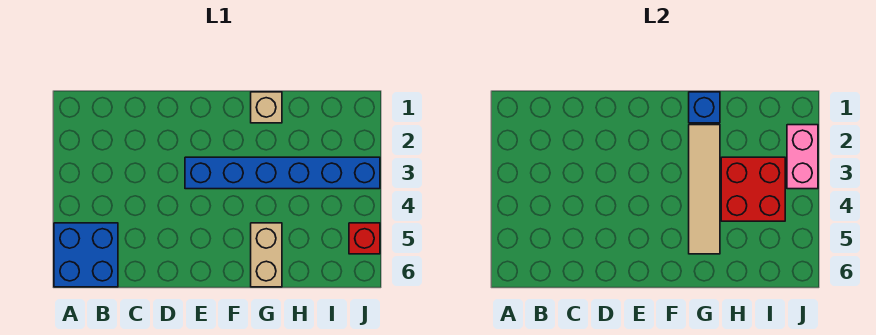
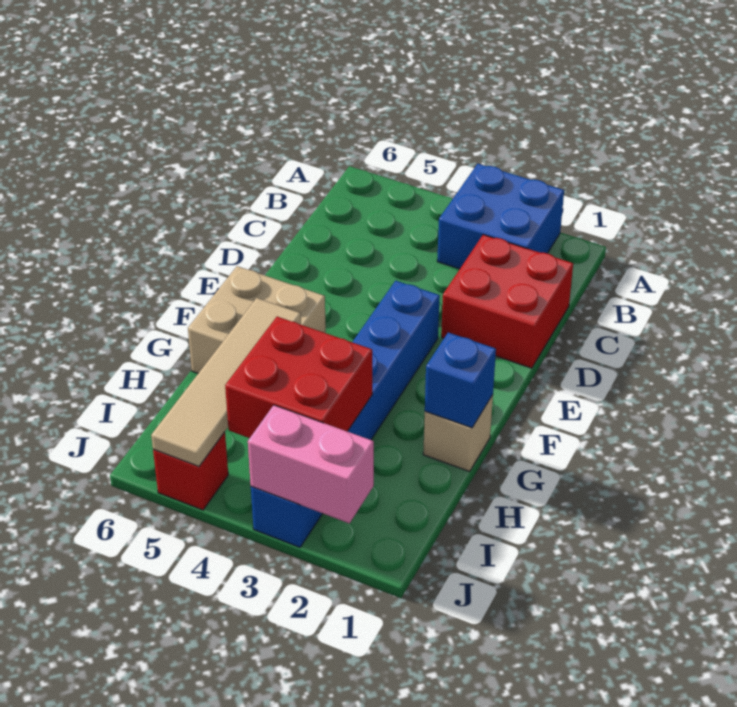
blue 2x2 brick [54,223,118,287] -> blue 2x2 brick moved to [437,164,564,269]
none -> red 2x2 brick [441,235,573,368]
tan 1x4 tile [689,125,720,254] -> tan 1x4 tile turned to [151,298,301,466]
tan 1x2 brick [251,223,282,287] -> tan 2x2 brick [188,266,326,373]

